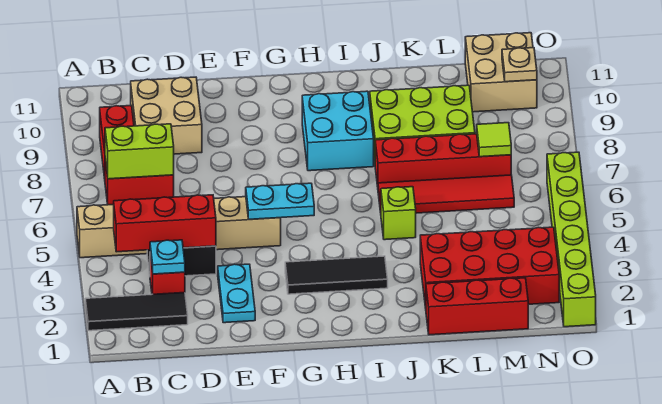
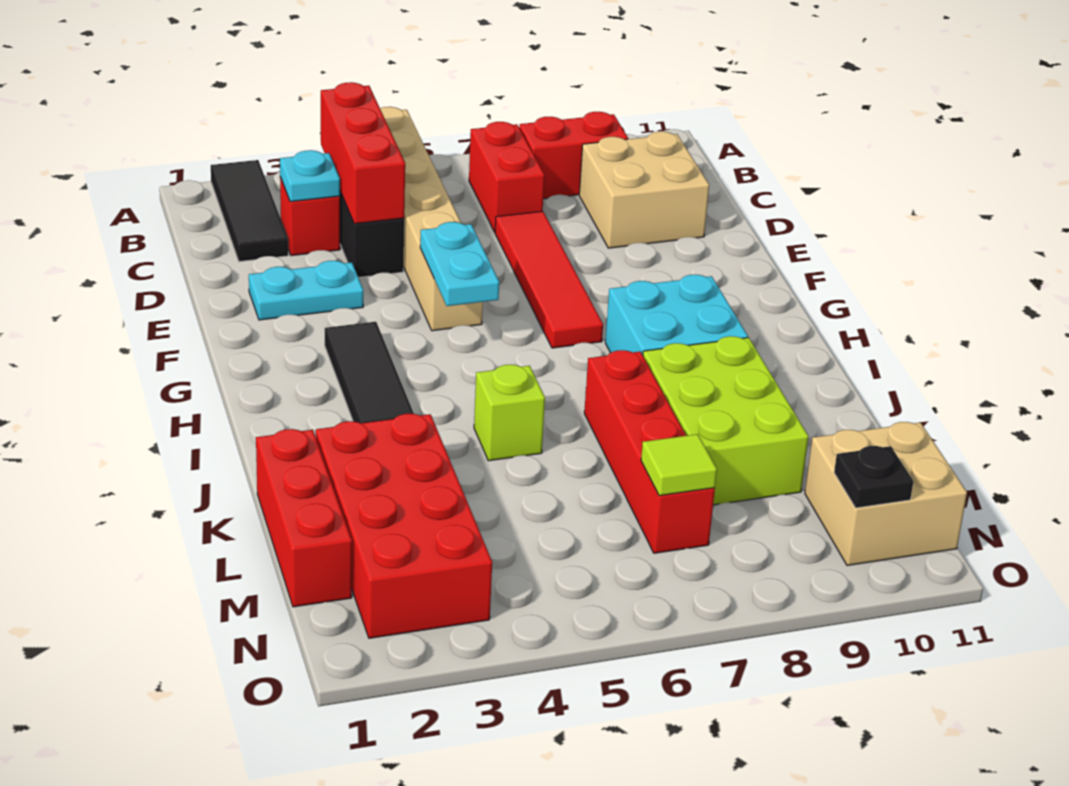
lime 1x2 brick [105,124,174,179] -> none
red 1x4 tile [378,175,514,213] -> red 1x4 tile moved to [495,211,603,348]
tan 1x1 plate [502,48,537,82] -> black 1x1 plate [834,446,913,508]
lime 1x6 brick [547,152,596,327] -> none

